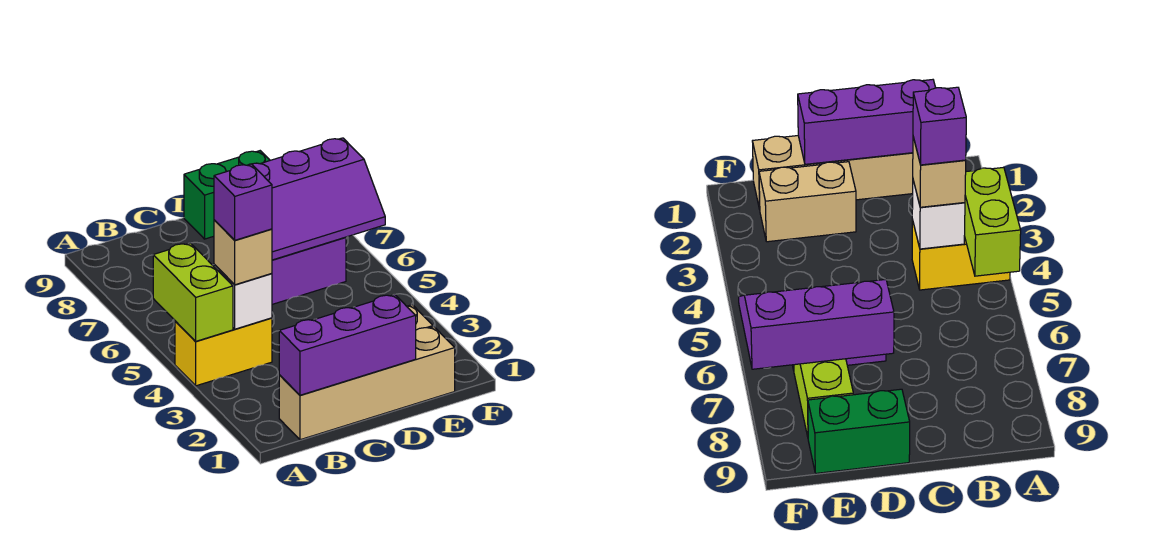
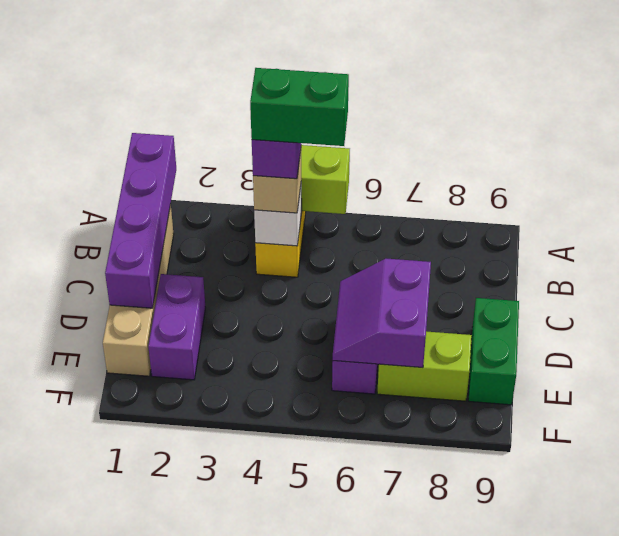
purple 1x3 brick [279,294,416,395] -> purple 1x4 brick [105,133,176,308]
none -> green 1x2 brick [250,68,349,146]
tan 1x2 brick [759,162,856,242] -> purple 1x2 brick [148,274,206,380]
purple 2x3 slope [252,138,385,260] -> purple 2x2 slope [333,259,431,368]

